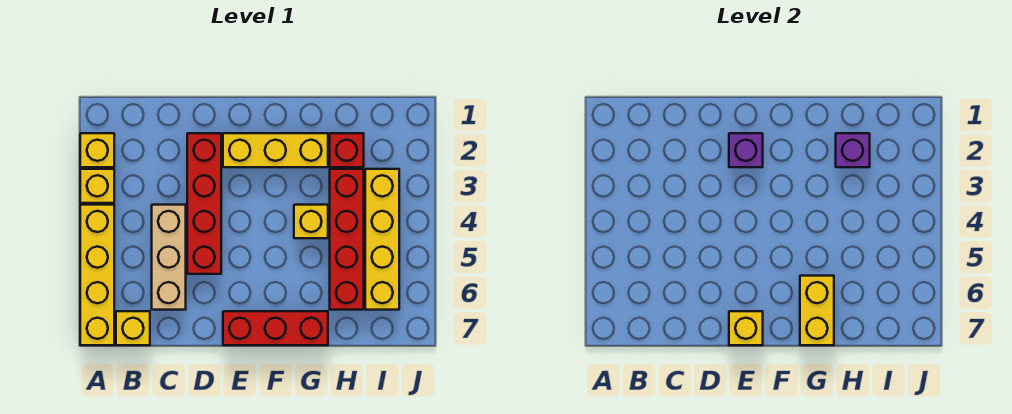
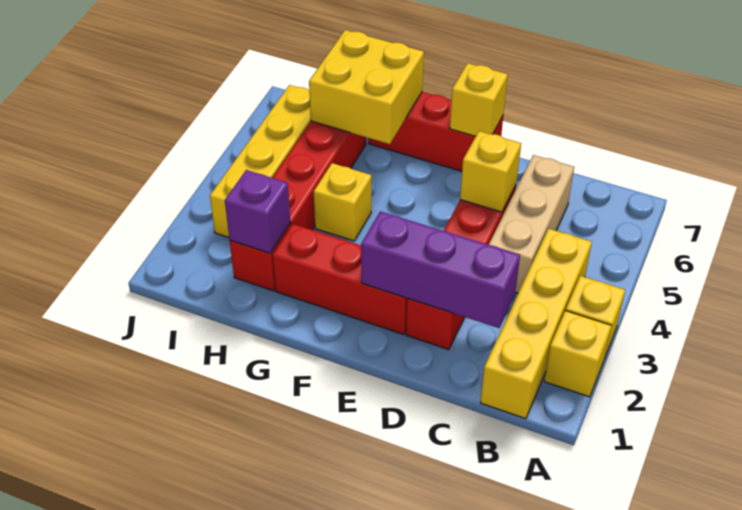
yellow 1x4 brick [80,205,114,345] -> yellow 1x4 brick moved to [480,229,592,419]
yellow 1x1 brick [116,311,150,345] -> yellow 1x1 brick moved to [460,131,521,212]
yellow 1x3 brick [223,133,328,167] -> red 1x3 brick [273,224,408,335]
purple 1x1 brick [729,133,763,167] -> purple 1x3 brick [361,211,520,328]
yellow 1x2 brick [800,276,834,345] -> yellow 2x2 brick [309,30,424,144]

